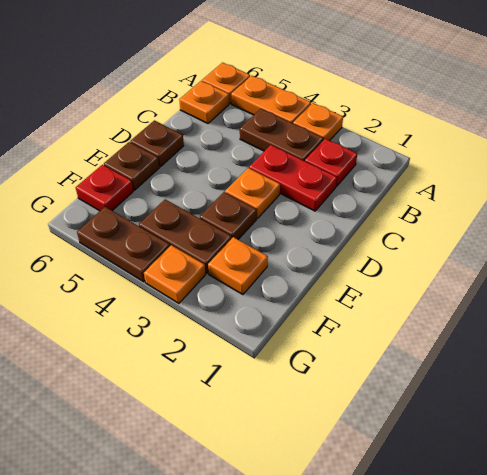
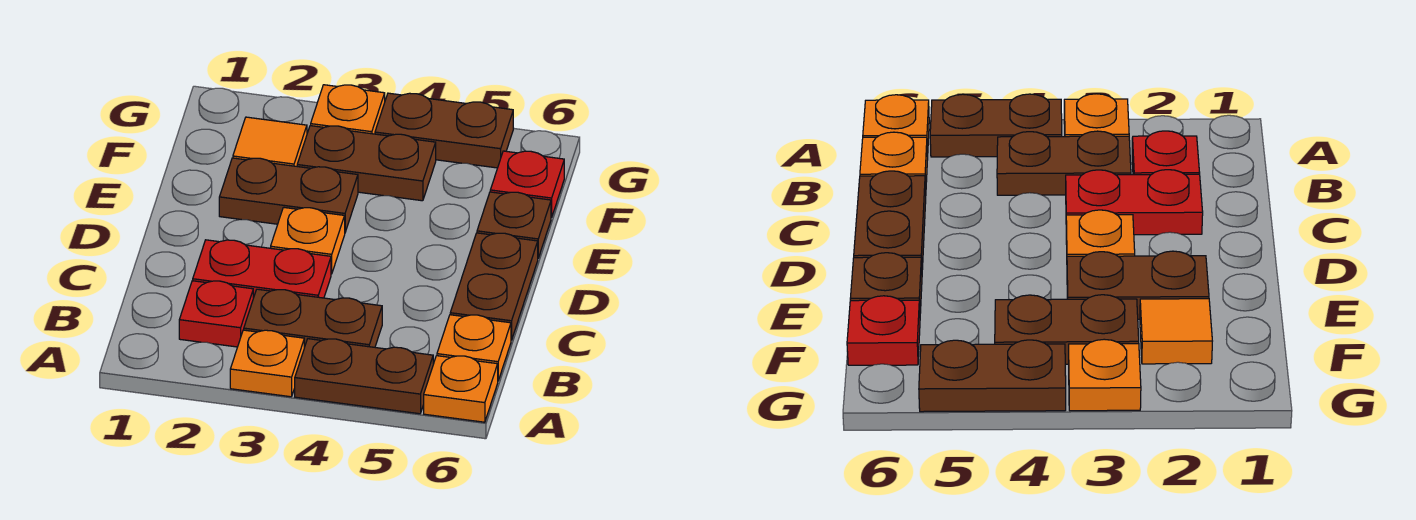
orange 1x2 plate [231,76,311,123] -> brown 1x2 plate [295,339,433,414]
brown 1x1 plate [130,121,184,167] -> brown 1x2 plate [450,233,538,340]
brown 1x1 plate [200,192,257,239] -> brown 1x2 plate [219,158,358,232]
orange 1x1 plate [208,237,268,295] -> orange 1x1 tile [233,117,307,166]

